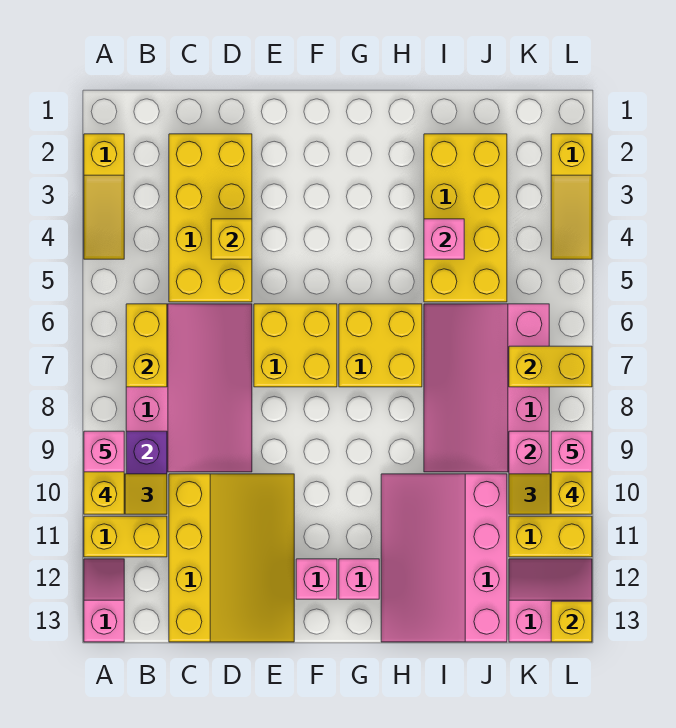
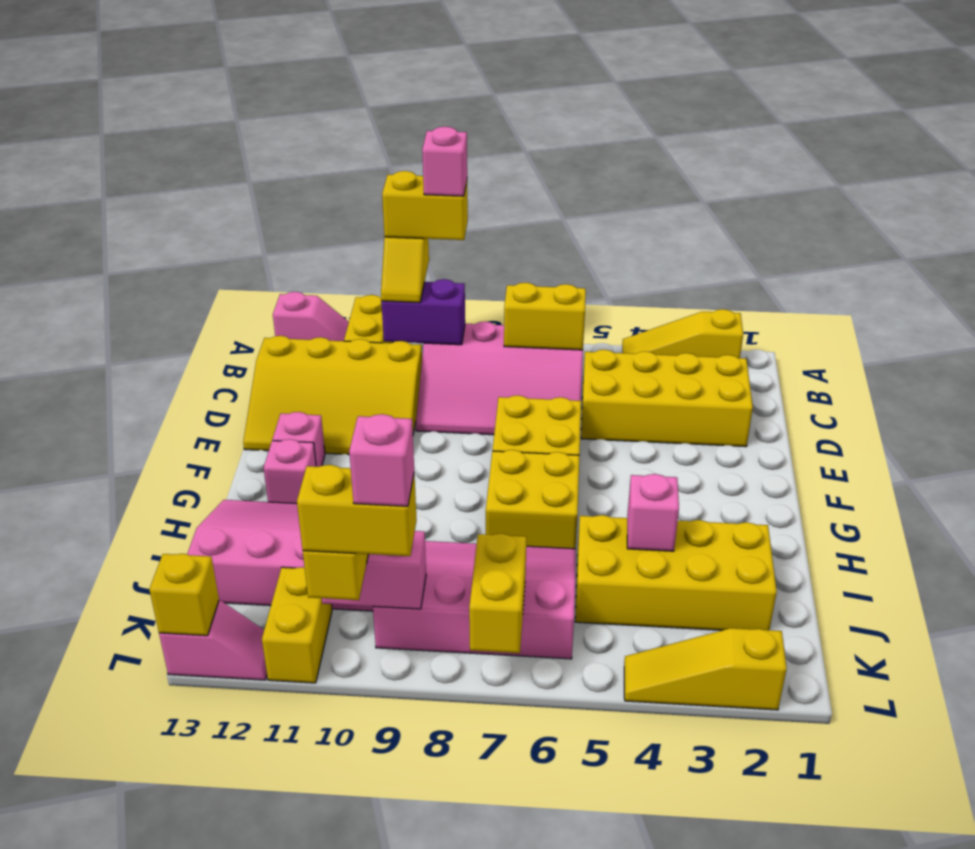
yellow 1x1 brick [211,219,252,259] -> none
pink 2x2 slope [509,559,592,642] -> pink 1x2 slope [159,600,267,680]

